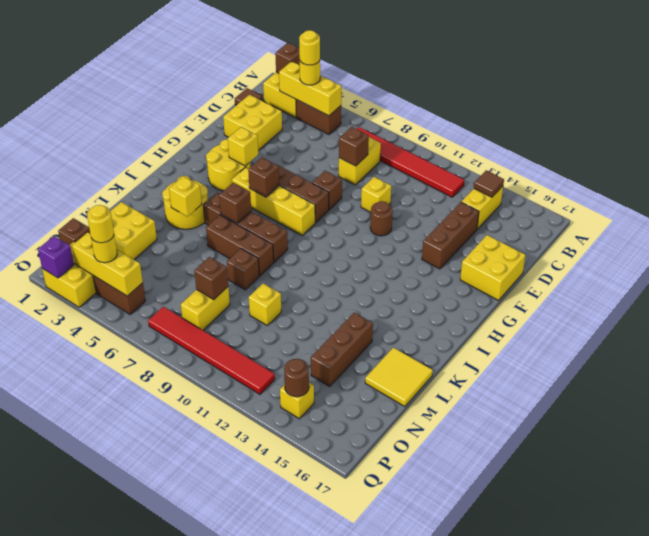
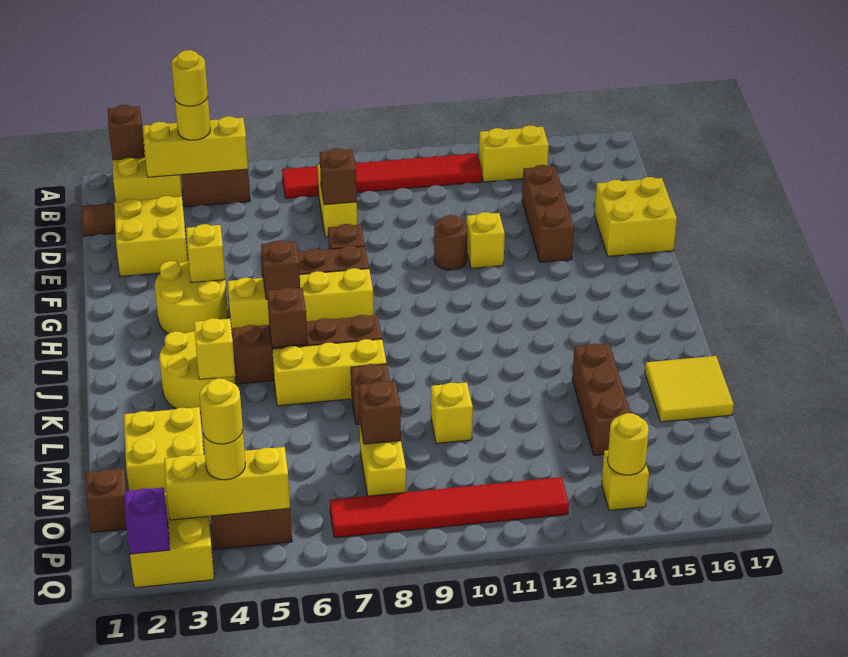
yellow 1x2 brick [462,186,503,229] -> yellow 1x2 brick turned to [479,125,549,182]
brown 1x1 tile [474,170,504,197] -> none
yellow 1x1 brick [361,177,391,212] -> yellow 1x1 brick moved to [466,212,505,268]
brown 1x3 brick [206,215,274,276] -> yellow 1x3 brick [272,339,387,406]
brown 1x1 round brick [284,359,309,397] -> yellow 1x1 round brick [608,413,649,475]

